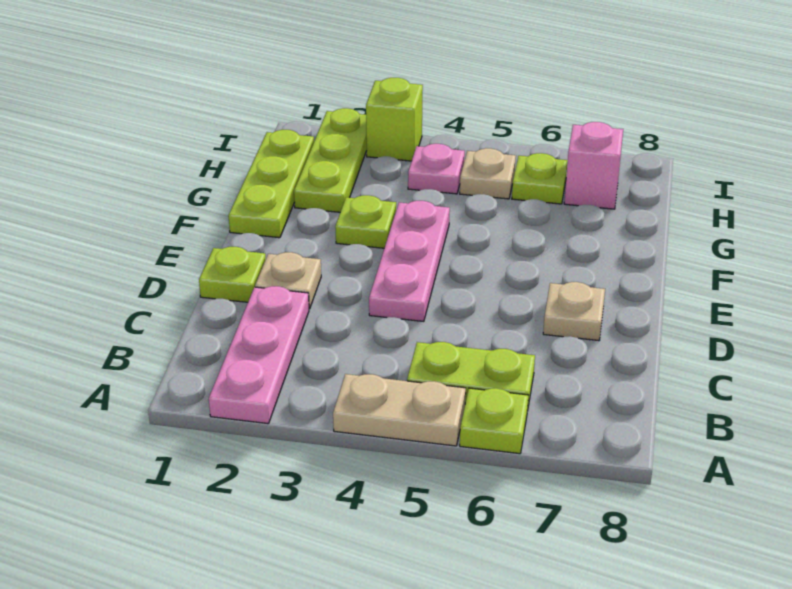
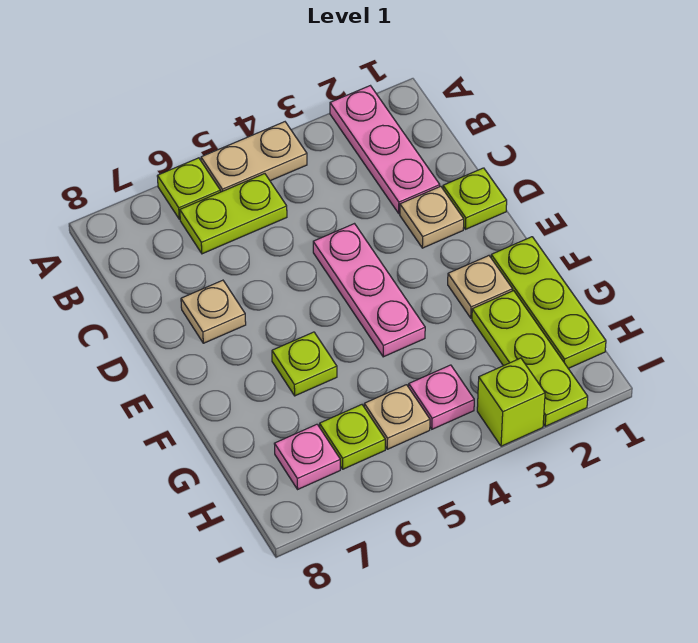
none -> tan 1x1 plate [448,256,513,318]
lime 1x1 plate [335,195,396,248] -> lime 1x1 plate moved to [272,332,337,396]
pink 1x1 brick [564,122,623,209] -> pink 1x1 plate [274,424,340,489]

